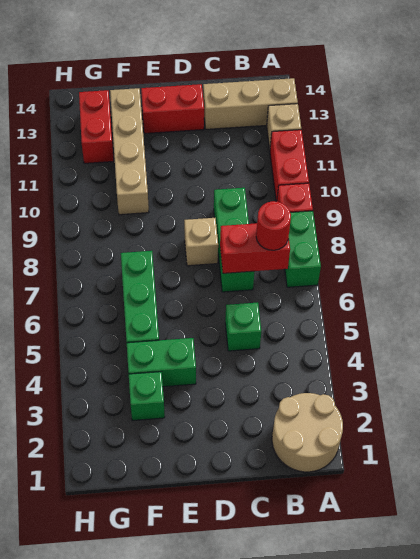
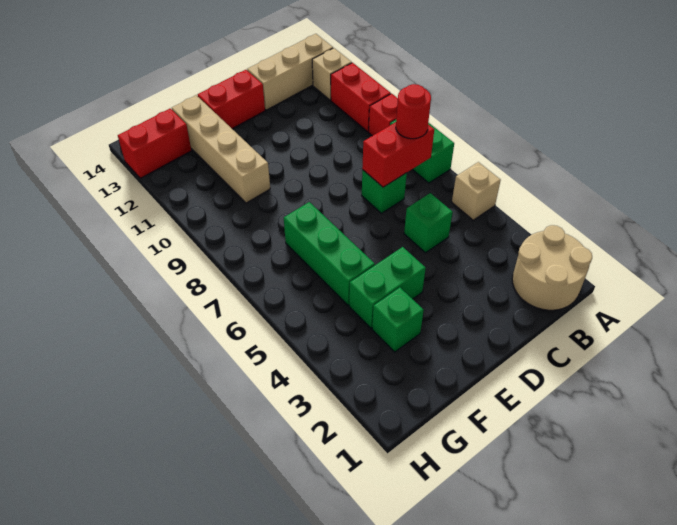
green 1x3 brick [214,188,255,292] -> green 1x1 brick [362,170,407,213]
tan 1x1 brick [184,218,218,266] -> tan 1x1 brick moved to [452,162,501,220]
red 1x2 brick [79,90,114,163] -> red 1x2 brick turned to [118,109,191,178]

